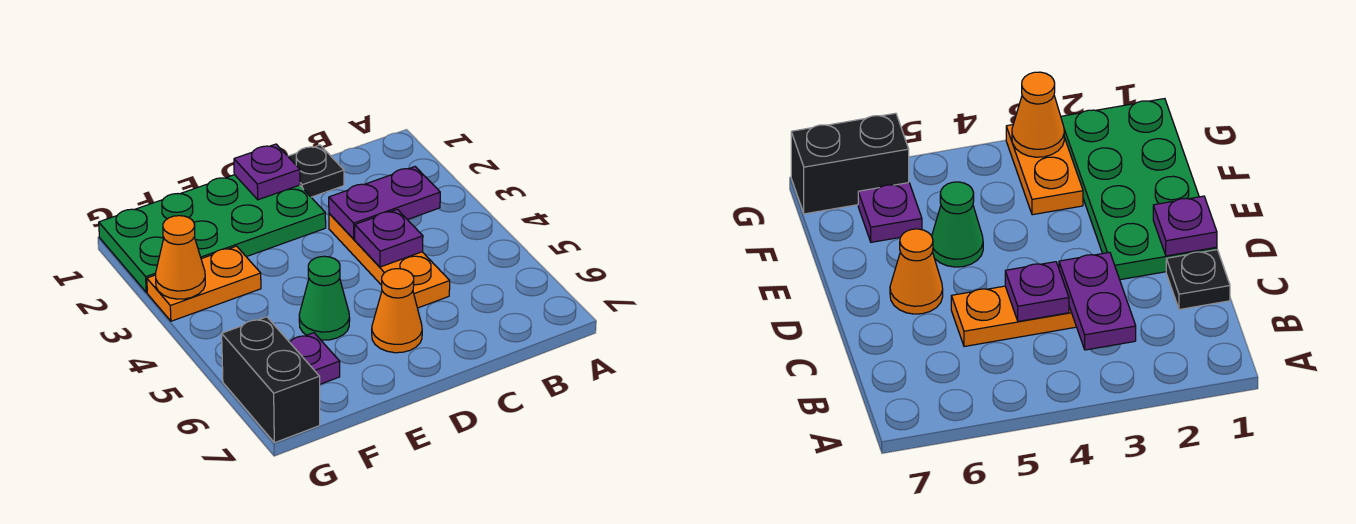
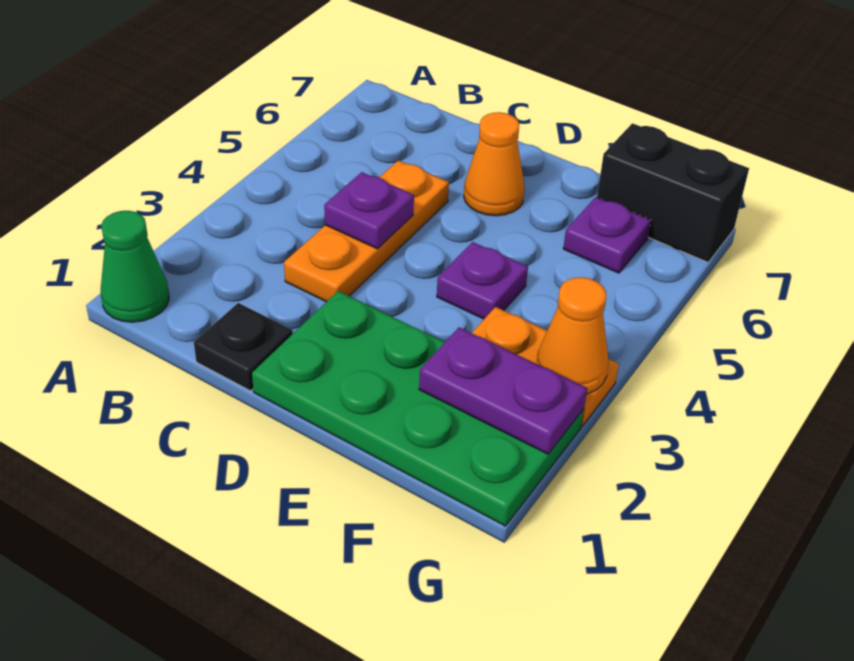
purple 1x2 plate [329,167,440,239] -> purple 1x2 plate moved to [419,327,587,454]
purple 1x1 plate [234,144,300,200] -> purple 1x1 plate moved to [437,242,528,319]
green 1x1 cone [299,256,350,340] -> green 1x1 cone moved to [101,211,169,322]
black 1x2 brick [222,317,320,443] -> black 1x2 brick turned to [597,123,749,262]

